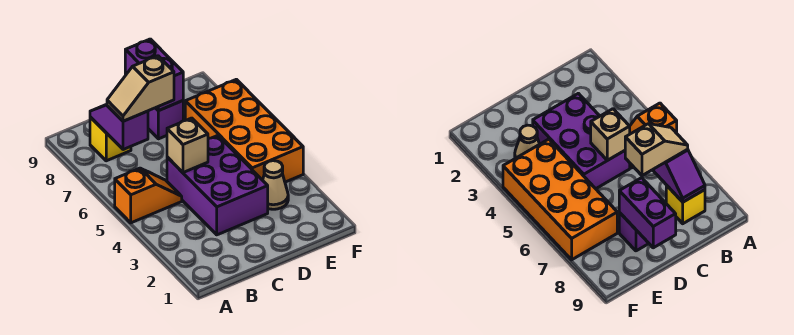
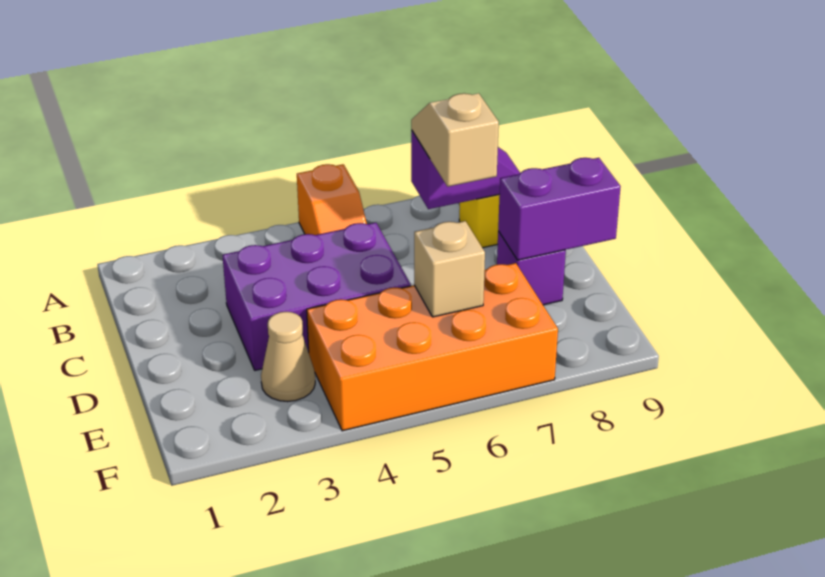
tan 1x1 brick [167,118,208,173] -> tan 1x1 brick moved to [414,221,485,317]

